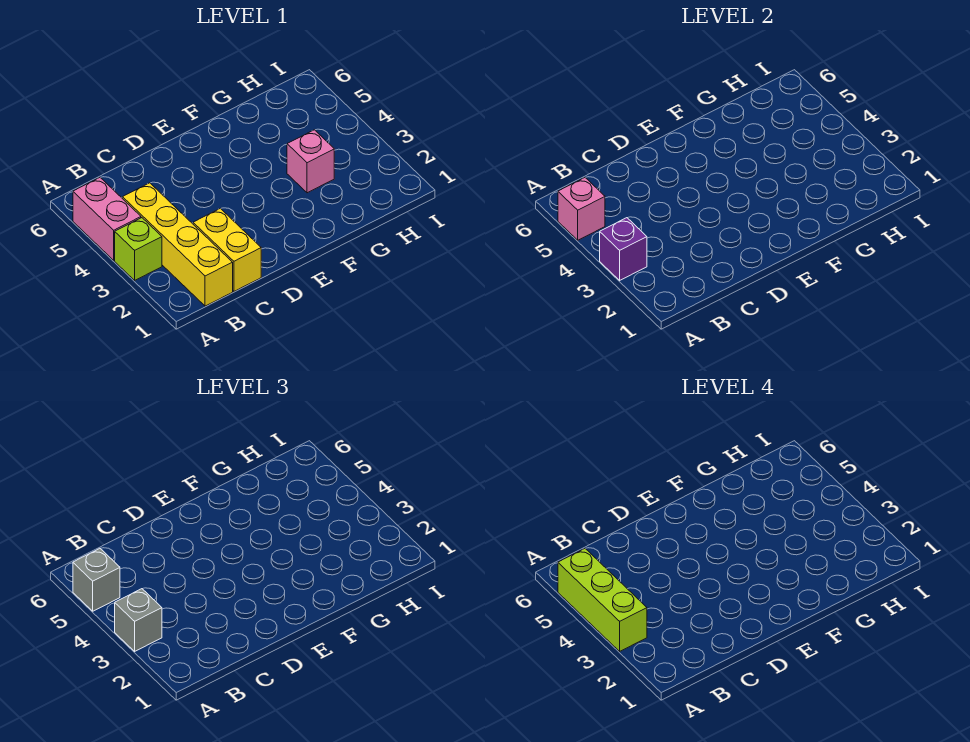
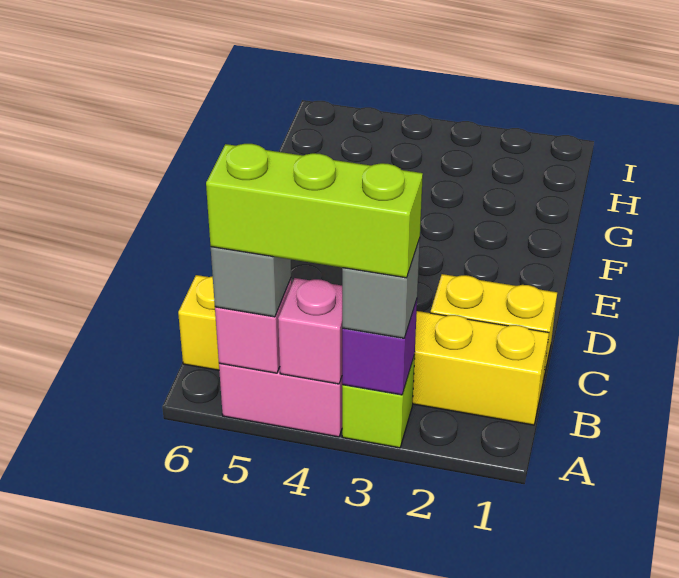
yellow 1x4 brick [122,183,233,306] -> yellow 1x6 brick [178,275,549,425]
pink 1x1 brick [287,130,334,193] -> pink 1x1 brick moved to [278,278,343,384]

